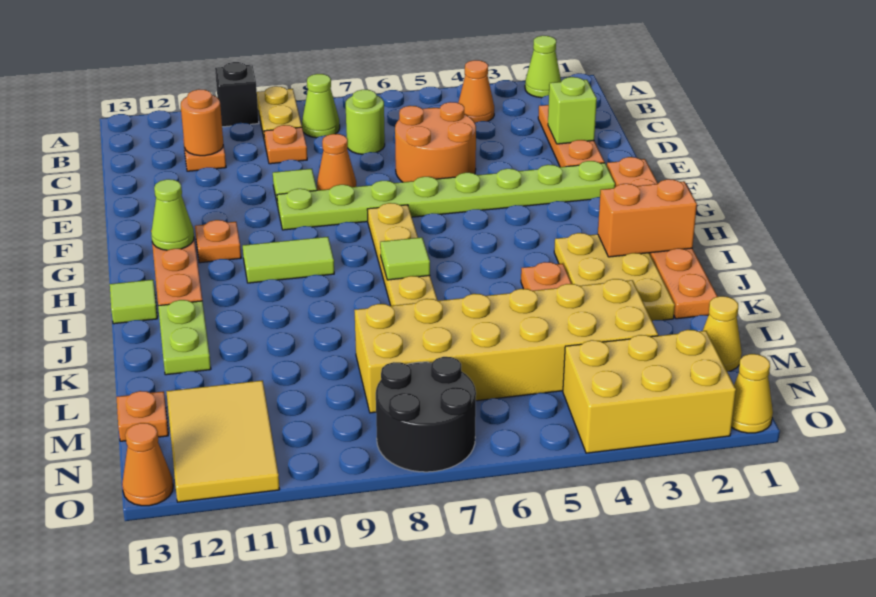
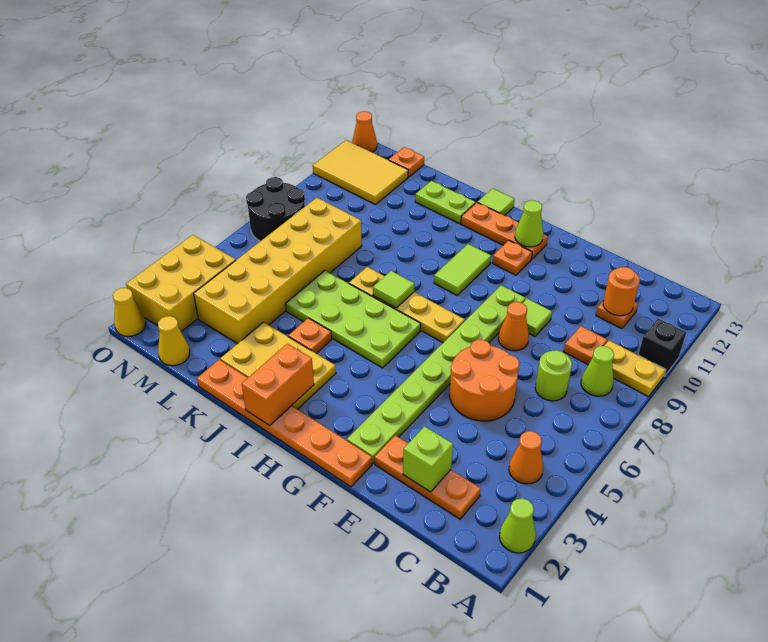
none -> lime 2x4 plate [286,271,421,368]

